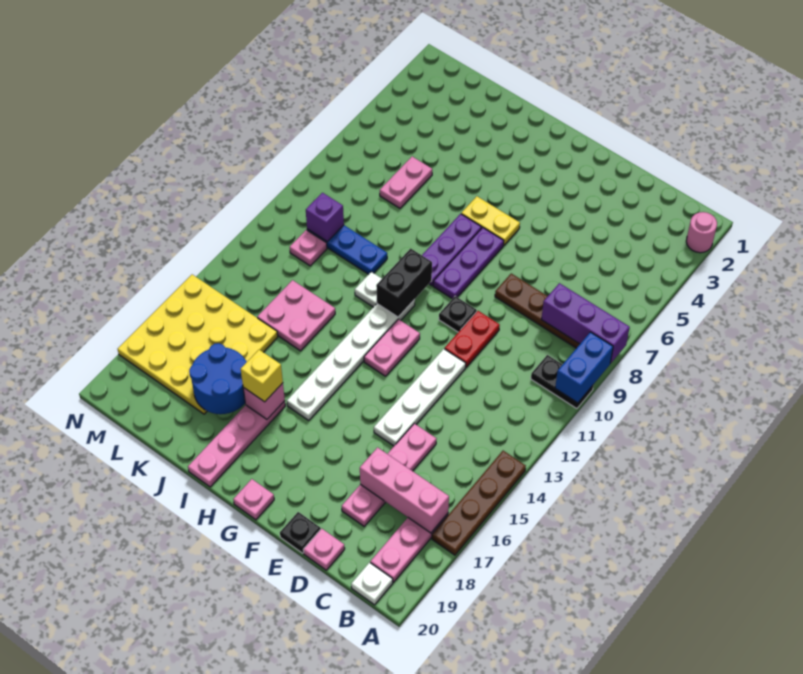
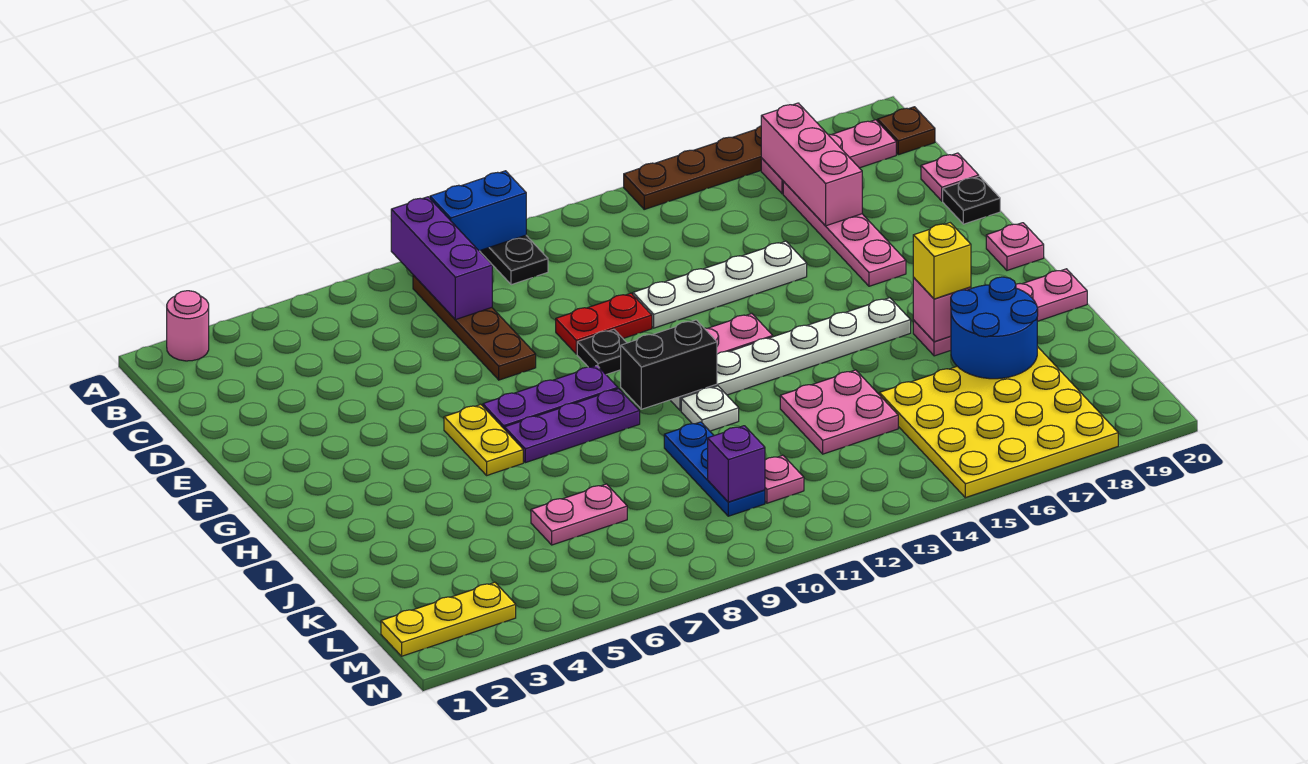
white 1x1 plate [351,562,393,605] -> brown 1x1 plate [878,107,935,155]
pink 1x4 plate [342,424,437,526] -> pink 1x4 plate turned to [783,181,906,286]
none -> yellow 1x3 plate [381,582,516,656]

